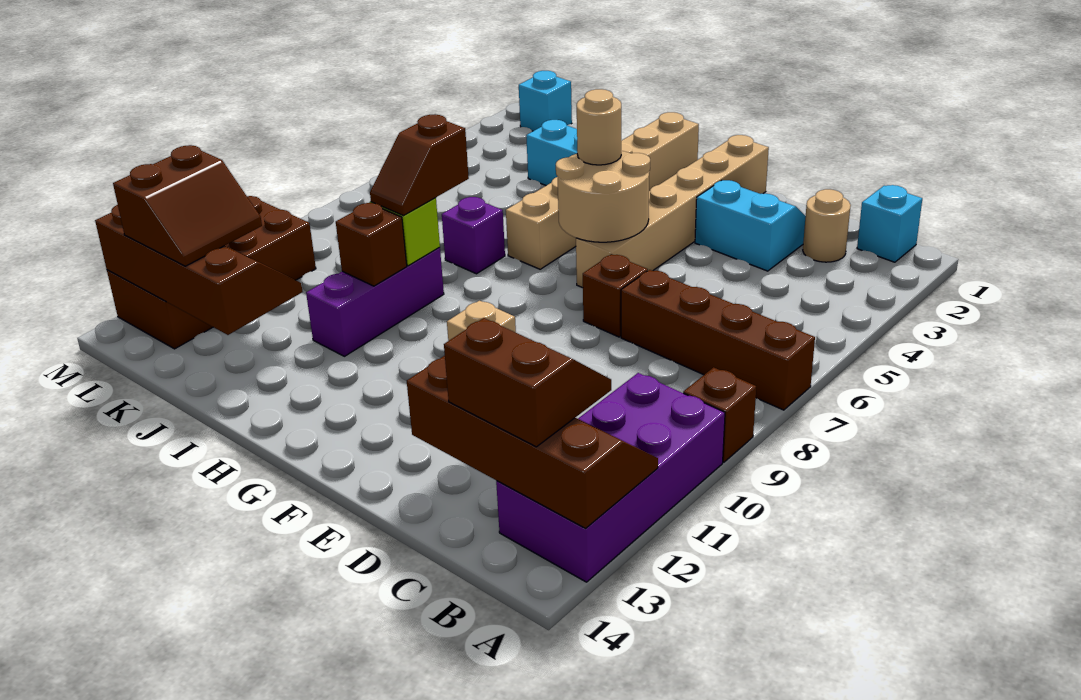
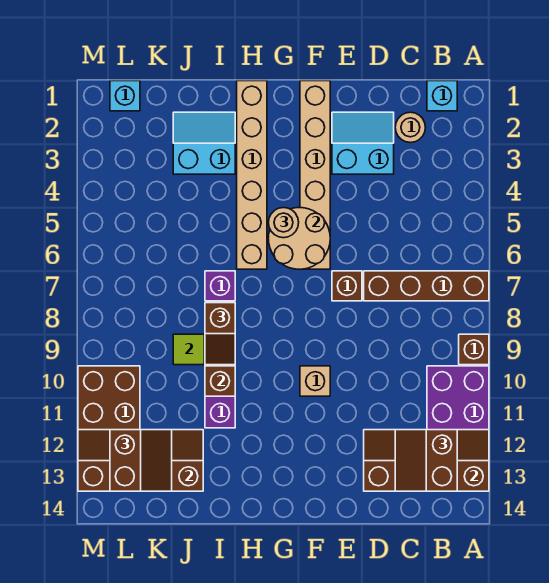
brown 2x2 slope [444,318,611,447] -> brown 2x2 slope turned to [395,430,457,491]

